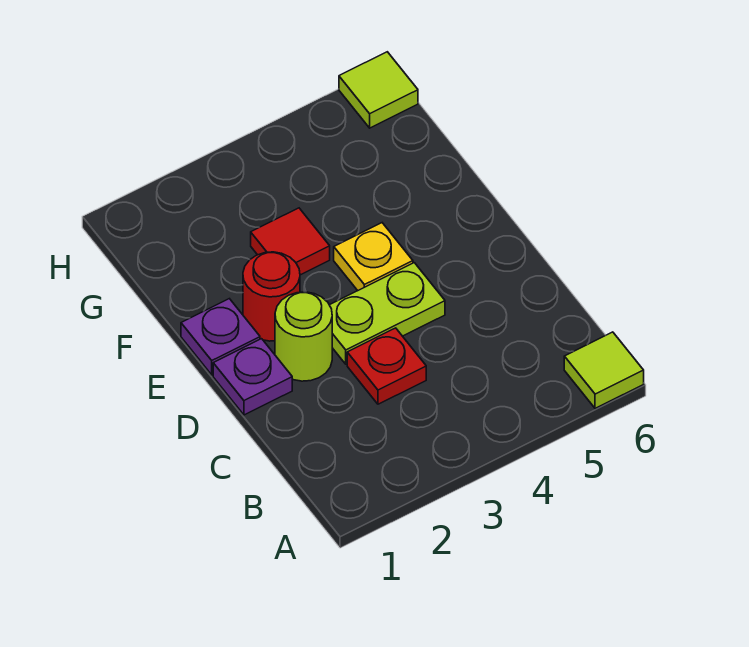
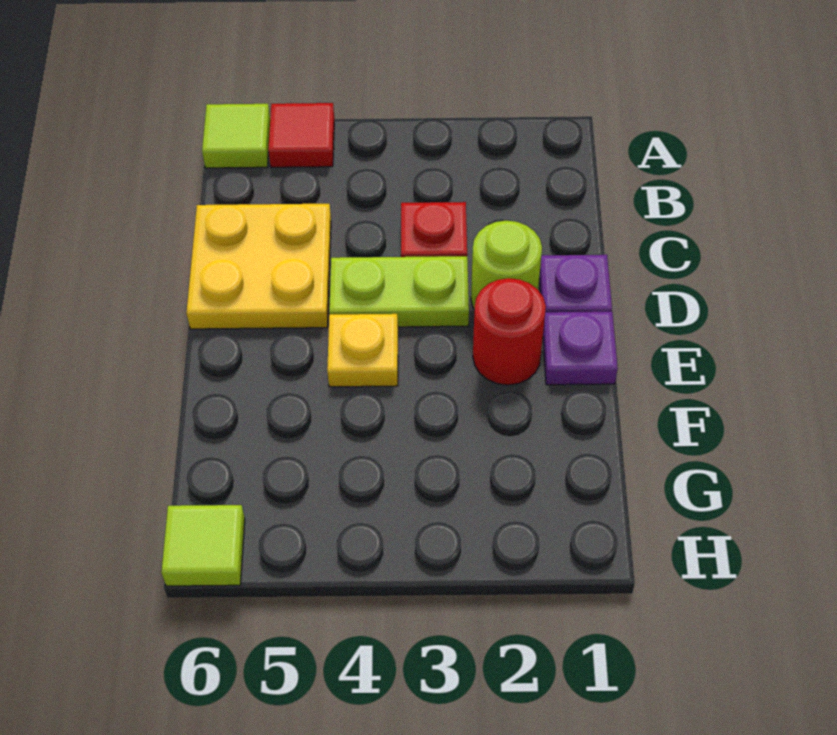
none -> yellow 2x2 plate [186,204,331,329]
red 1x1 tile [251,208,330,275] -> red 1x1 tile moved to [268,103,334,167]

